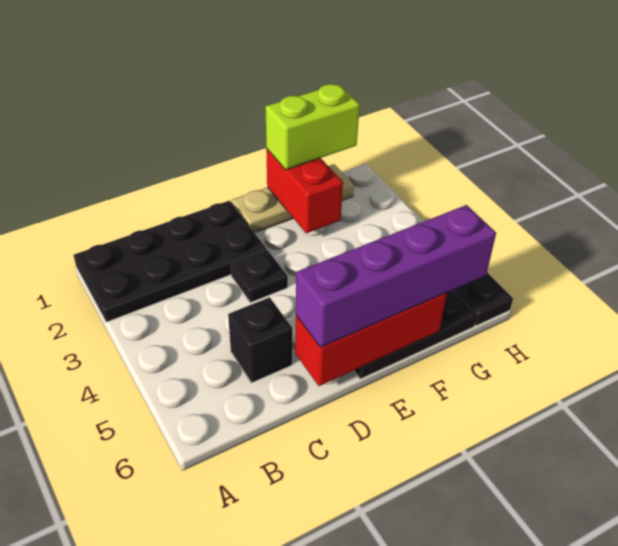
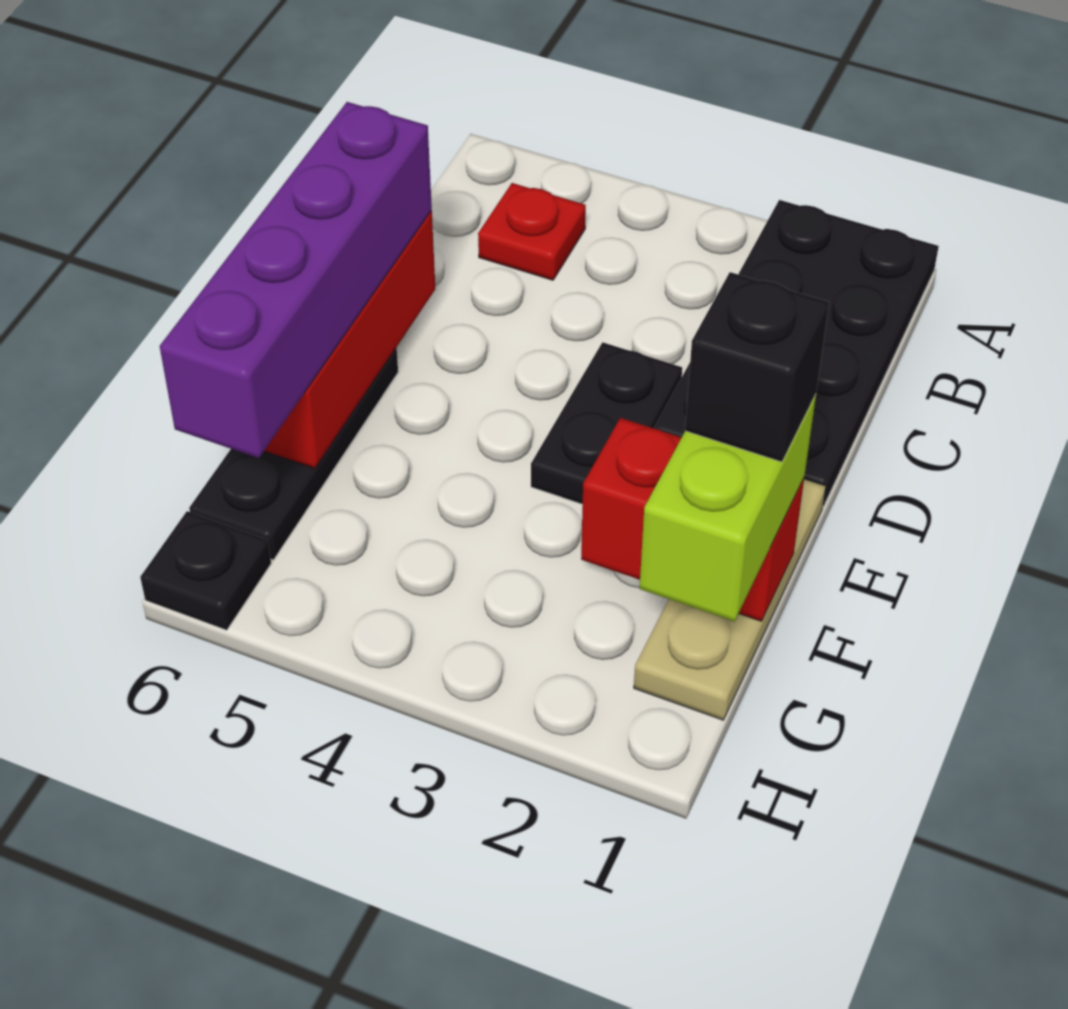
none -> red 1x1 plate [478,183,586,280]
black 1x1 brick [228,297,292,383] -> black 1x1 brick moved to [685,272,829,462]
black 1x1 plate [231,250,288,303] -> black 1x2 plate [531,342,682,504]

